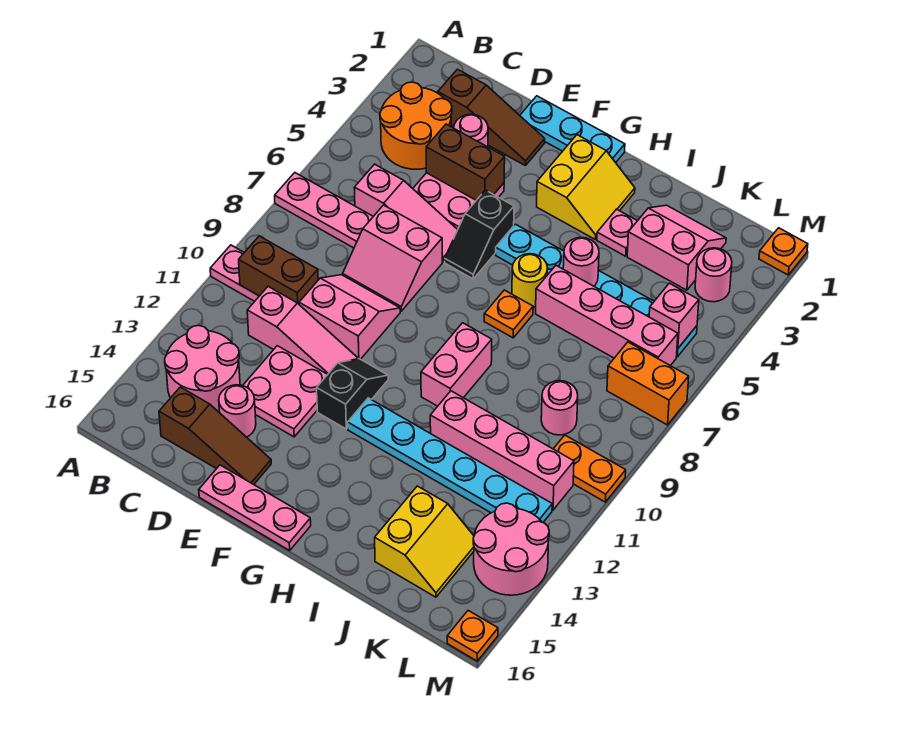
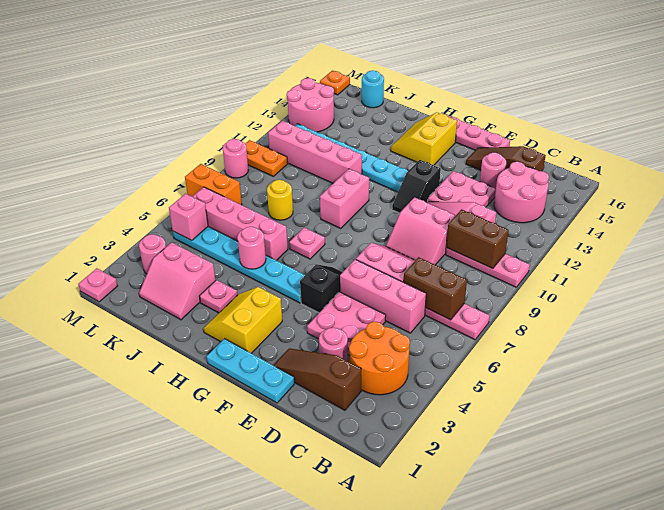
pink 1x3 slope [354,164,458,262] -> pink 1x3 brick [340,259,426,333]
brown 1x2 brick [426,124,505,200] -> brown 1x2 brick moved to [404,257,467,320]
yellow 1x1 round brick [512,254,547,307] -> yellow 1x1 round brick moved to [267,180,293,220]
orange 1x1 plate [484,290,533,338] -> pink 1x1 plate [289,227,325,259]
yellow 2x2 slope [375,486,474,597] -> yellow 2x2 slope moved to [391,112,457,165]
pink 1x1 round brick [541,381,578,435] -> pink 1x1 round brick moved to [223,139,248,178]
none -> cyan 1x1 round brick [362,71,384,108]
orange 1x1 plate [759,228,808,275] -> pink 1x1 plate [78,268,118,302]

